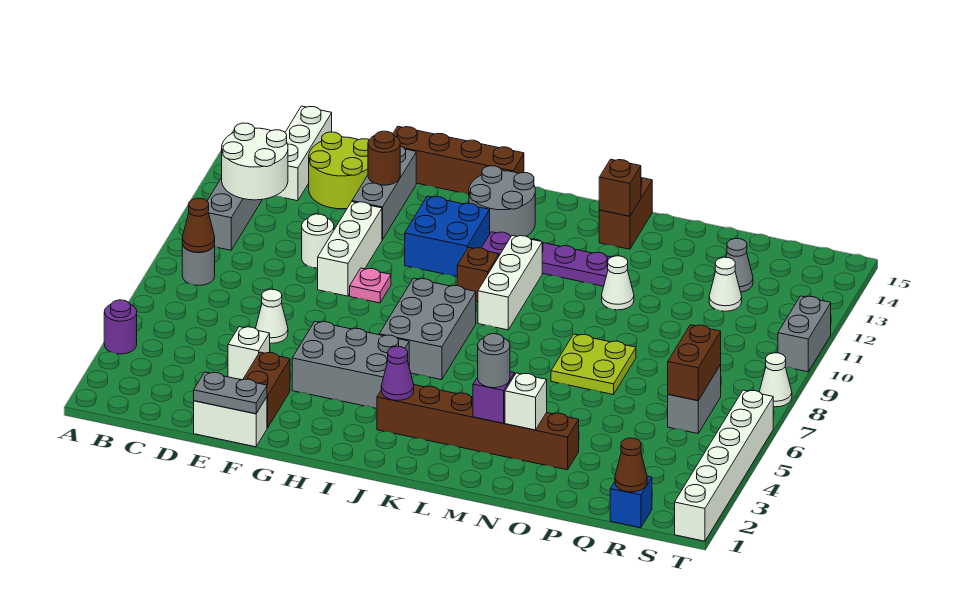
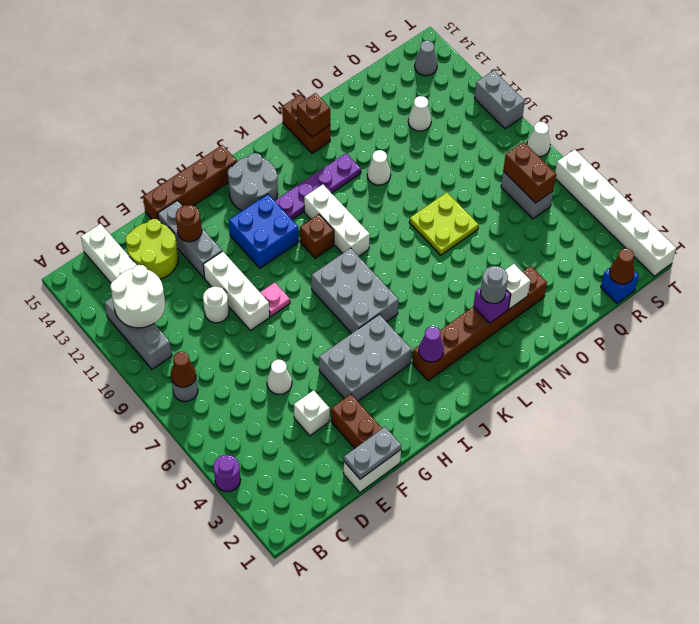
grey 1x1 cone [726,239,753,292] -> grey 1x1 cone moved to [415,41,437,76]

